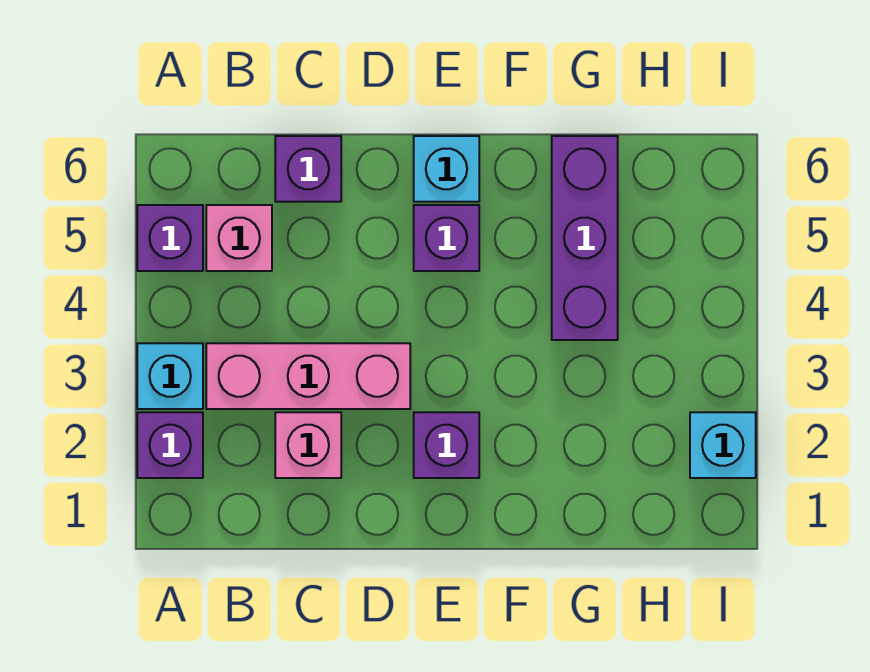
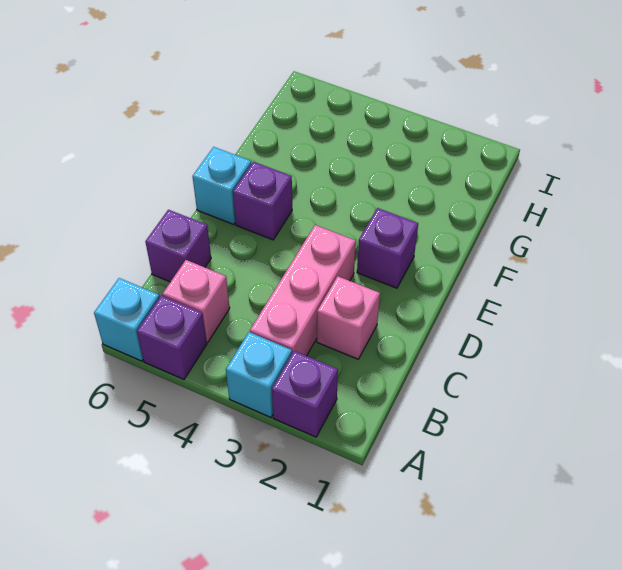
purple 1x3 brick [552,136,618,340] -> none
cyan 1x1 brick [690,412,756,478] -> cyan 1x1 brick moved to [94,278,160,361]

